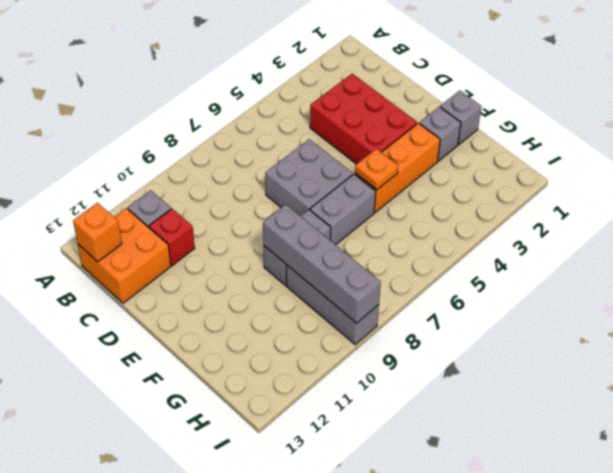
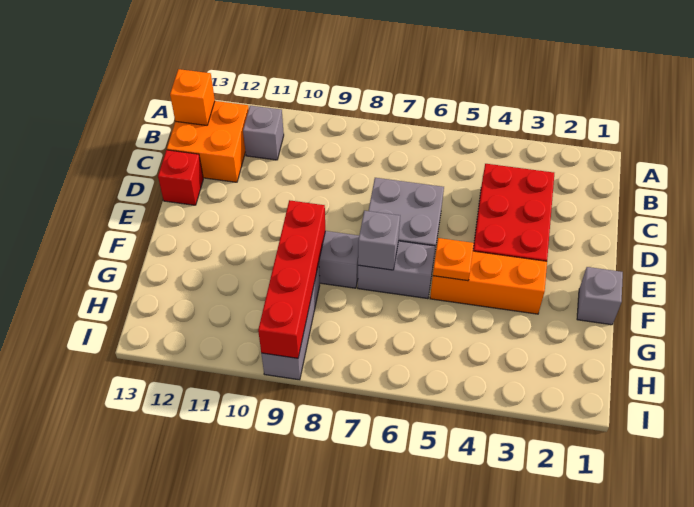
red 1x1 brick [149,209,195,266] -> red 1x1 brick moved to [158,150,203,205]
grey 1x1 brick [419,107,461,161] -> grey 1x1 brick moved to [358,211,400,270]
grey 1x4 brick [263,204,381,323] -> red 1x4 brick [258,200,325,358]

